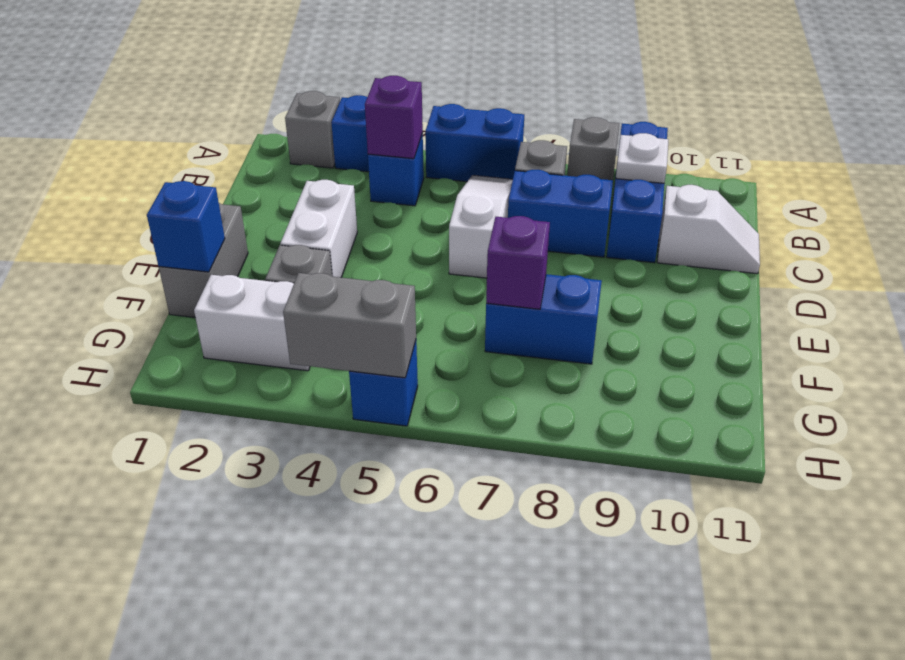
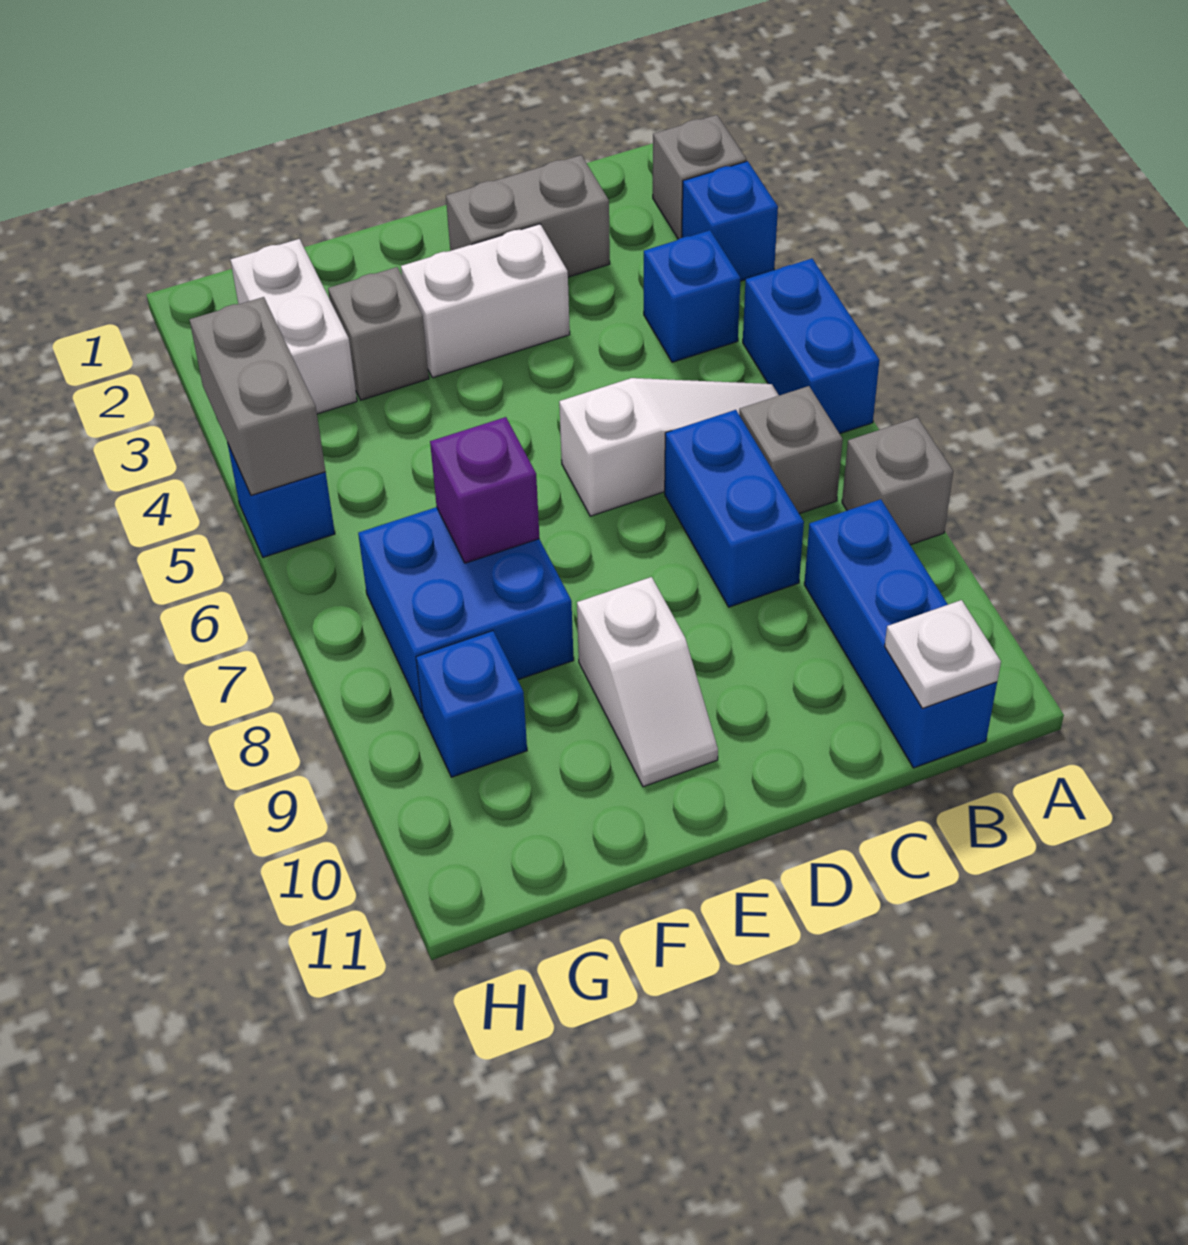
blue 1x3 brick [607,122,668,263] -> blue 1x3 brick turned to [804,499,997,768]
purple 1x1 brick [365,76,423,159] -> none
white 1x1 plate [616,133,668,183] -> white 1x1 plate moved to [885,600,1001,708]
white 1x2 slope [657,185,760,274] -> white 1x2 slope moved to [577,577,718,787]
grey 1x2 brick [159,203,248,317] -> grey 1x2 brick moved to [446,155,610,277]
blue 1x1 brick [147,181,225,272] -> blue 1x1 brick moved to [416,631,527,777]
blue 1x2 brick [485,274,602,364] -> blue 2x2 brick [358,507,574,713]

